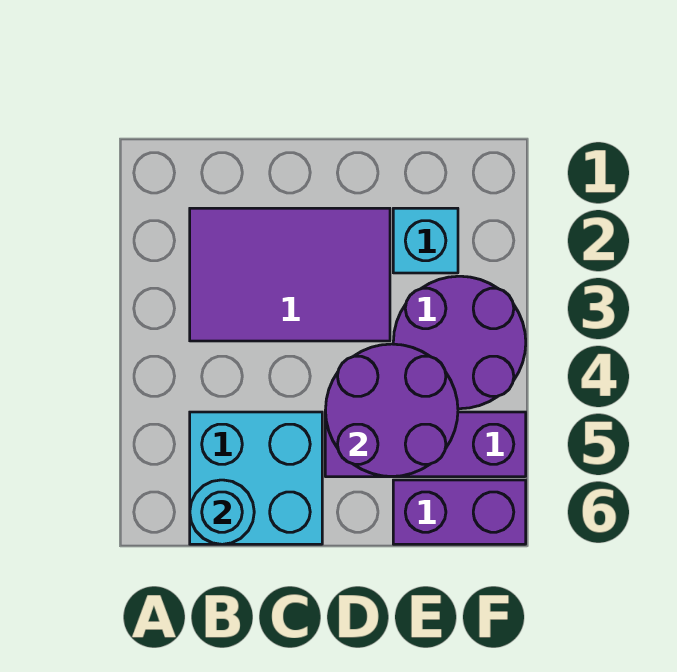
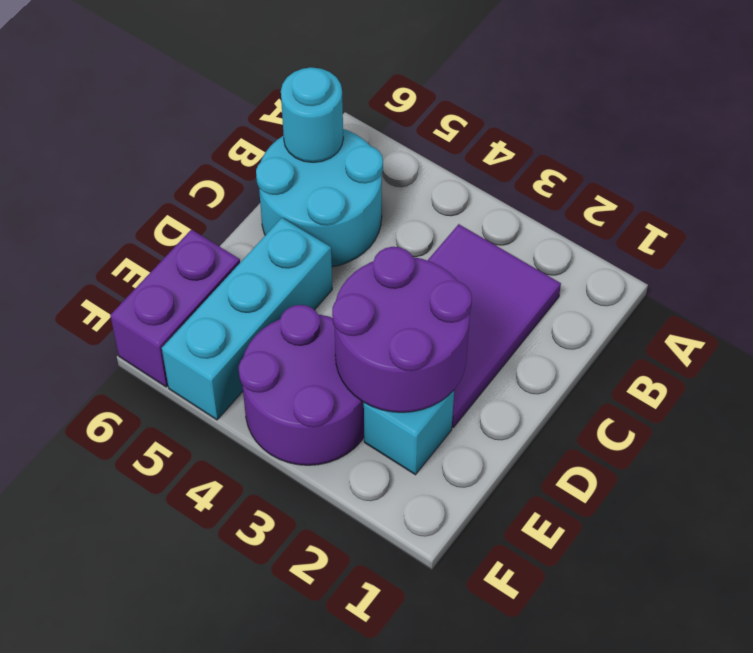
cyan 2x2 brick [190,412,322,544] -> cyan 2x2 round brick [256,129,383,267]
purple 2x2 round brick [325,344,458,477] -> purple 2x2 round brick moved to [332,247,472,412]
purple 1x3 brick [325,412,526,477] -> cyan 1x3 brick [162,218,332,420]

